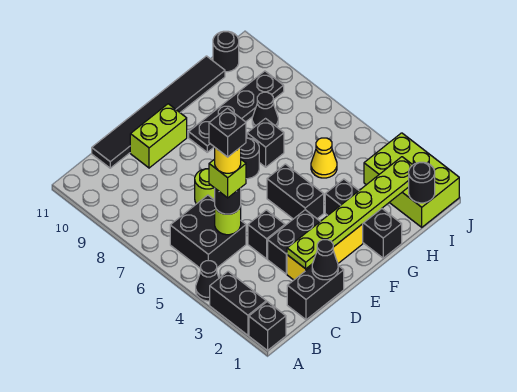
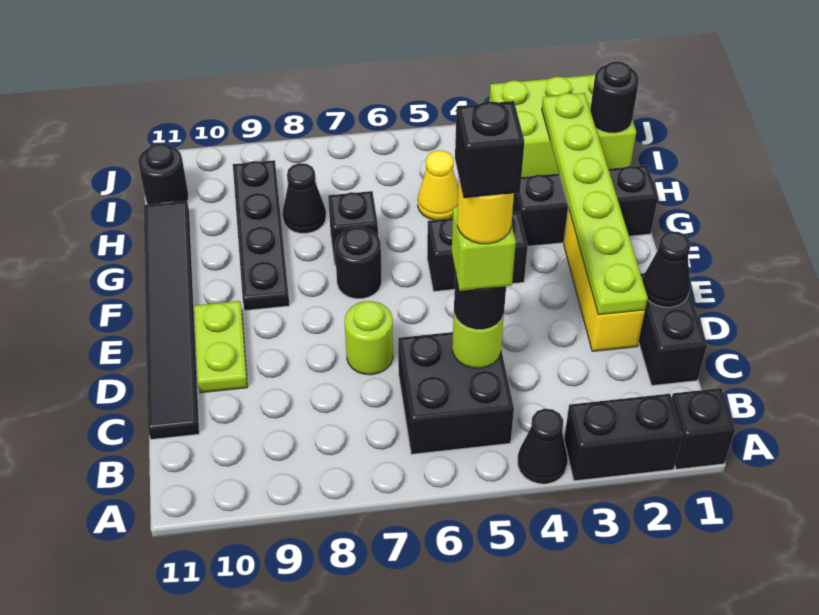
black 1x2 brick [268,210,320,274] -> none
black 1x1 brick [248,210,285,259] -> none
lime 1x2 brick [130,104,187,168] -> lime 1x2 plate [194,301,247,393]

